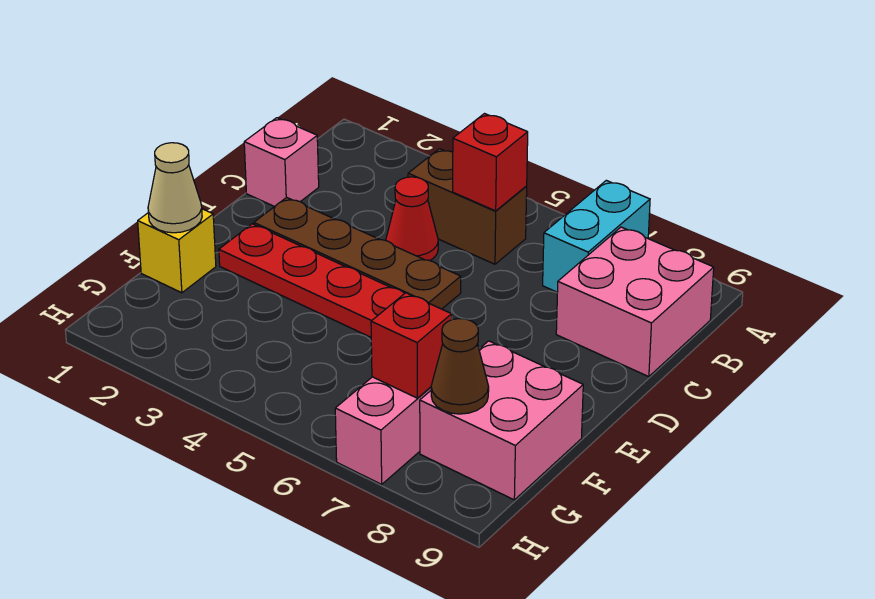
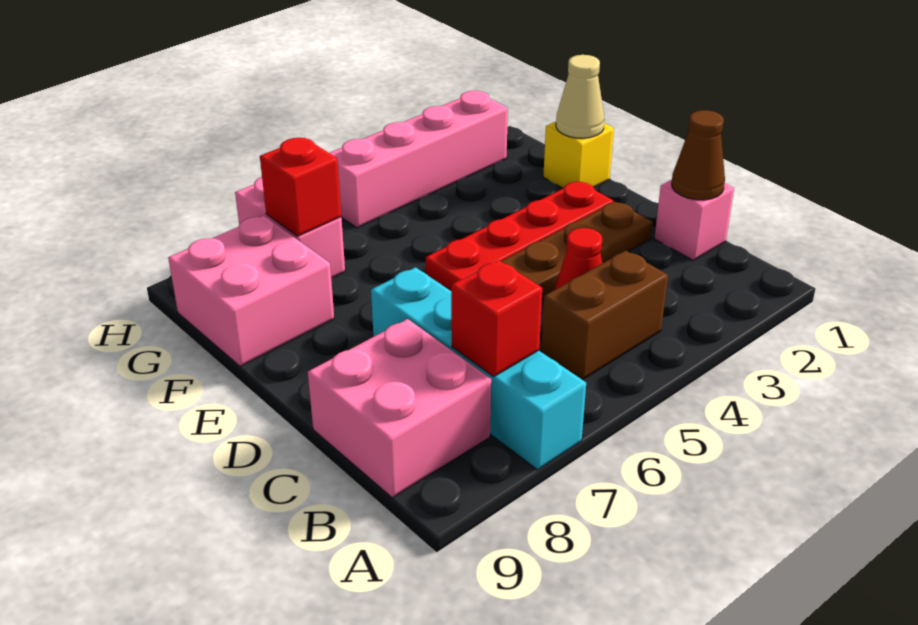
cyan 1x2 brick [543,180,650,292] -> cyan 1x4 brick [371,267,586,470]
red 1x1 brick [453,114,528,211] -> red 1x1 brick moved to [451,260,542,376]
brown 1x1 cone [431,319,489,414] -> brown 1x1 cone moved to [672,110,725,200]
none -> pink 1x4 brick [330,91,508,228]

